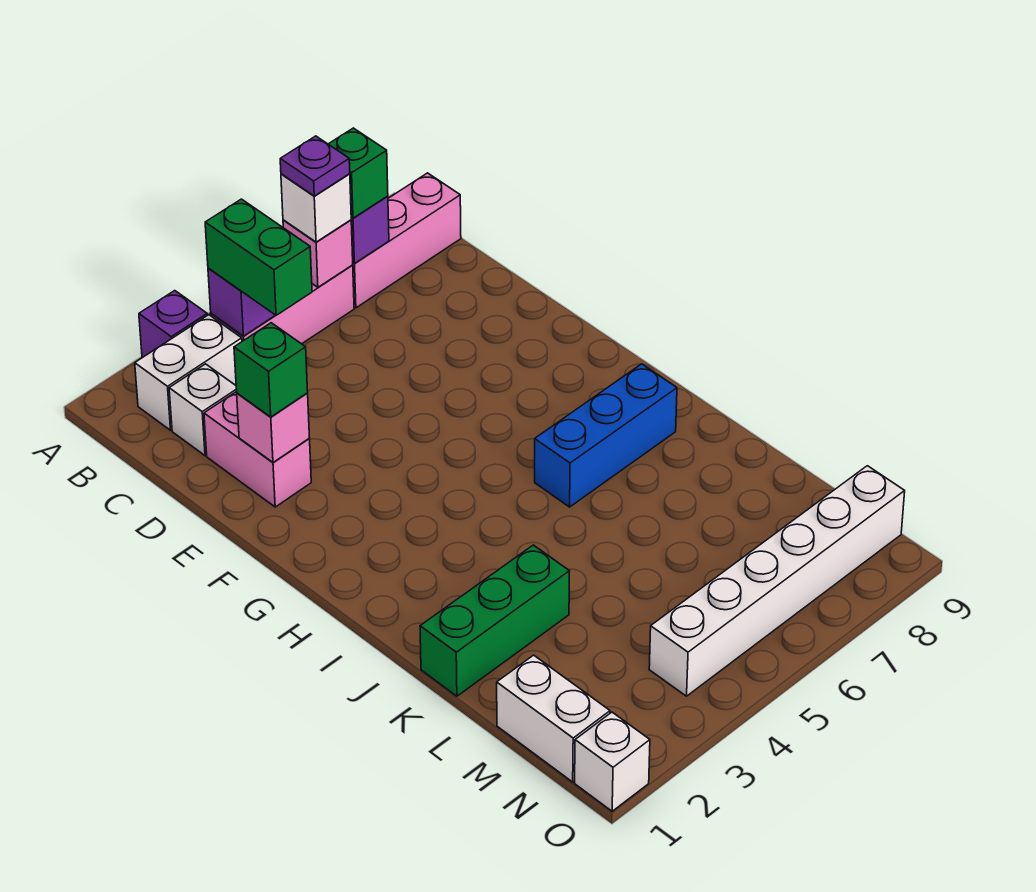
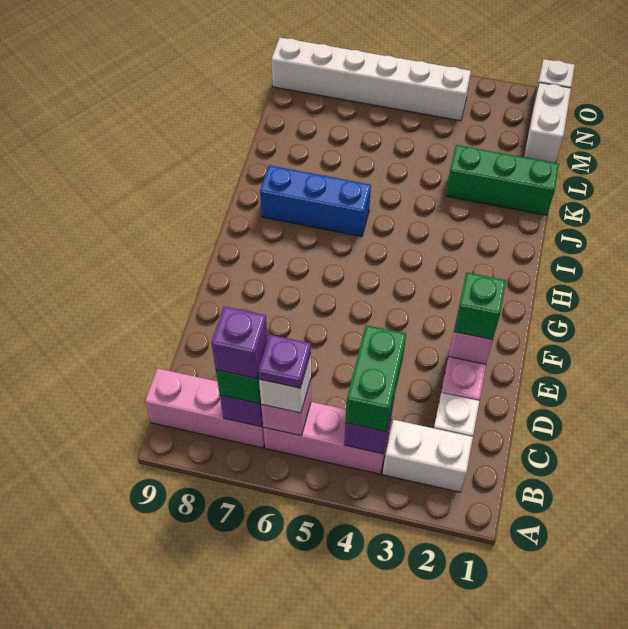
purple 1x1 brick [139,291,207,358] -> purple 1x1 brick moved to [211,306,268,379]

